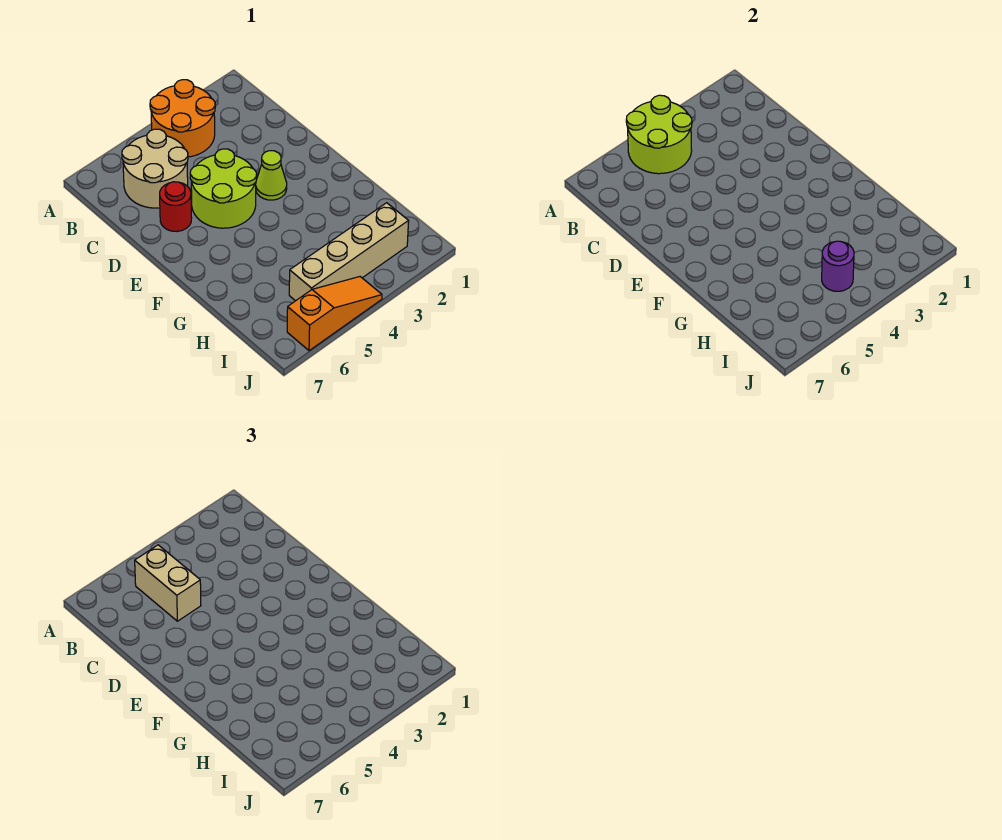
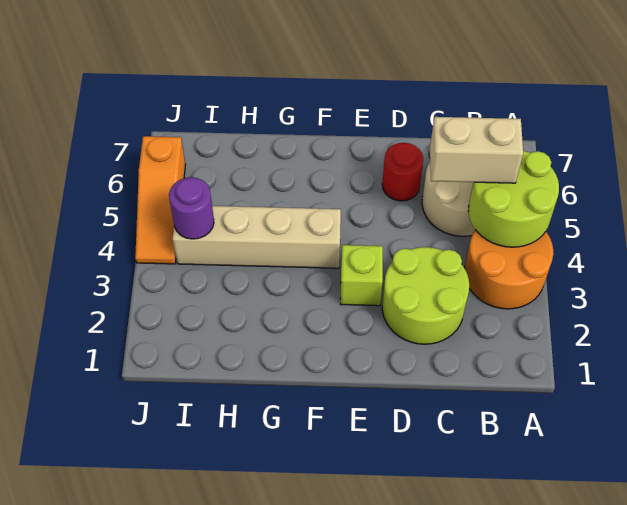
lime 2x2 round brick [190,149,257,228] -> lime 2x2 round brick moved to [382,247,469,344]
lime 1x1 cone [256,151,287,200] -> lime 1x1 brick [340,245,383,306]
tan 1x4 brick [289,203,409,301] -> tan 1x4 brick turned to [172,206,341,268]

